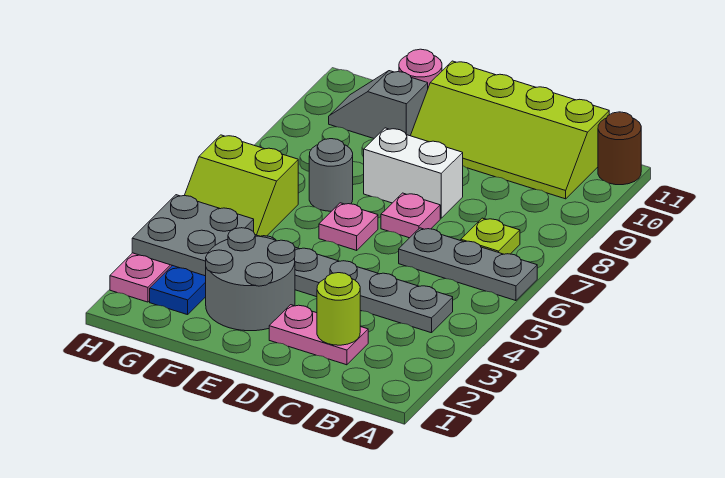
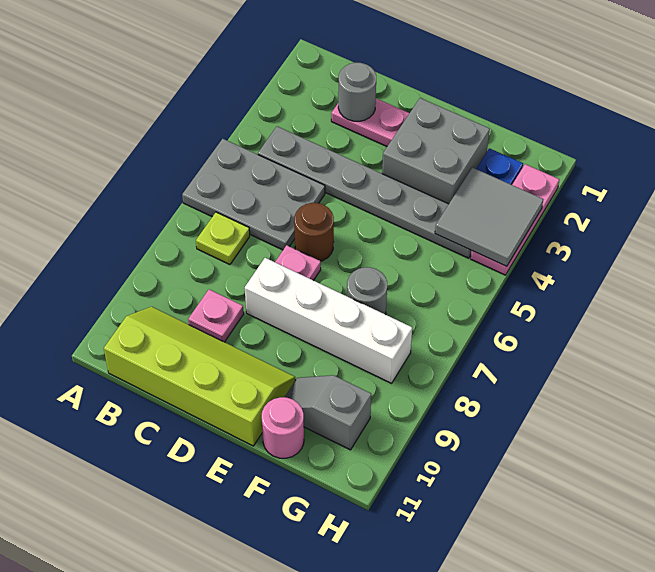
grey 1x3 plate [399,228,537,301] -> grey 2x3 plate [182,139,325,250]
brown 1x1 round brick [598,112,641,185] -> brown 1x1 round brick moved to [294,203,334,261]
lime 1x1 round brick [317,273,360,345] -> grey 1x1 round brick [338,63,376,121]
white 1x2 brick [364,128,463,218] -> white 1x4 brick [245,258,412,383]
grey 2x2 round brick [206,228,295,331] -> grey 2x2 brick [382,98,490,204]
pink 1x1 plate [319,203,378,250] -> pink 1x1 plate moved to [188,289,244,342]
grey 1x2 slope [329,71,428,138] -> grey 1x2 slope turned to [285,375,371,450]
grey 2x2 plate [132,195,254,276] -> grey 2x2 tile [435,167,543,266]
lime 2x2 slope [184,135,298,236] -> none

